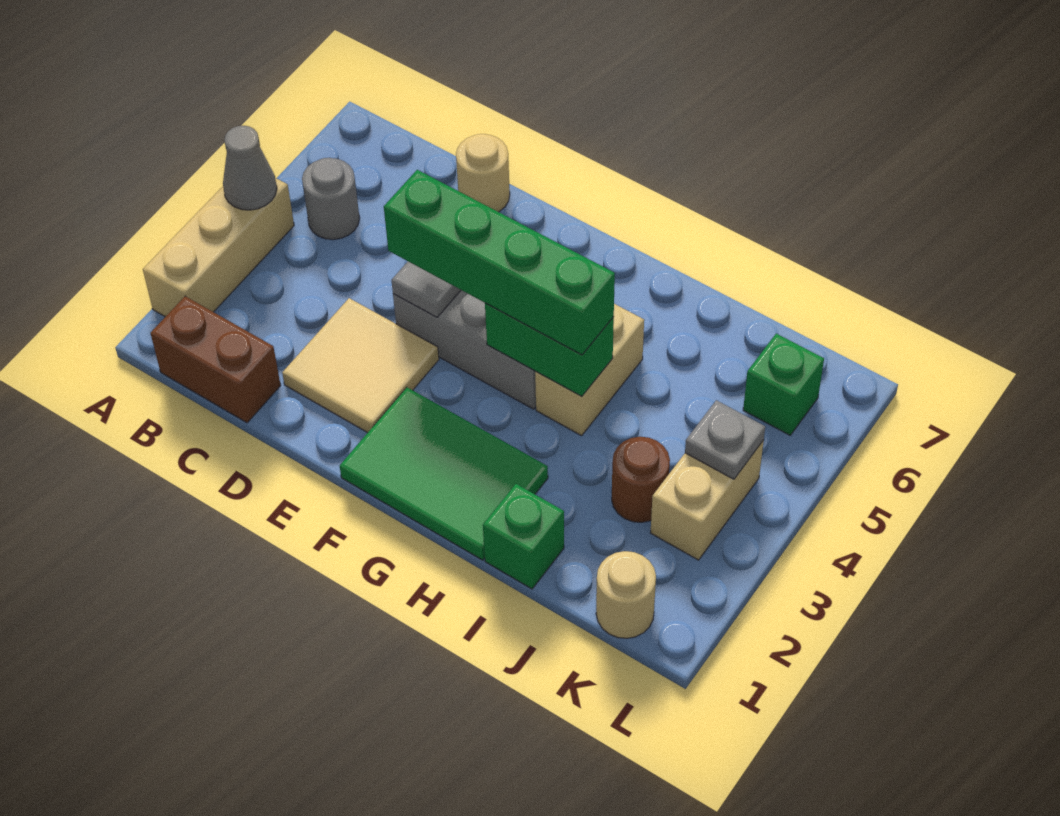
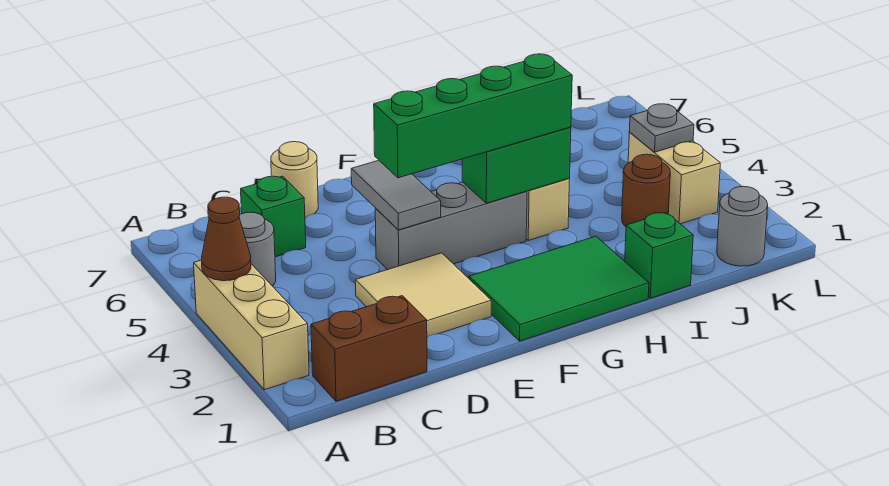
grey 1x1 cone [223,126,277,210] -> brown 1x1 cone [202,197,251,281]
tan 1x1 round brick [596,551,656,638] -> grey 1x1 round brick [717,186,768,266]
green 1x1 brick [743,334,824,435] -> green 1x1 brick moved to [241,176,306,257]

